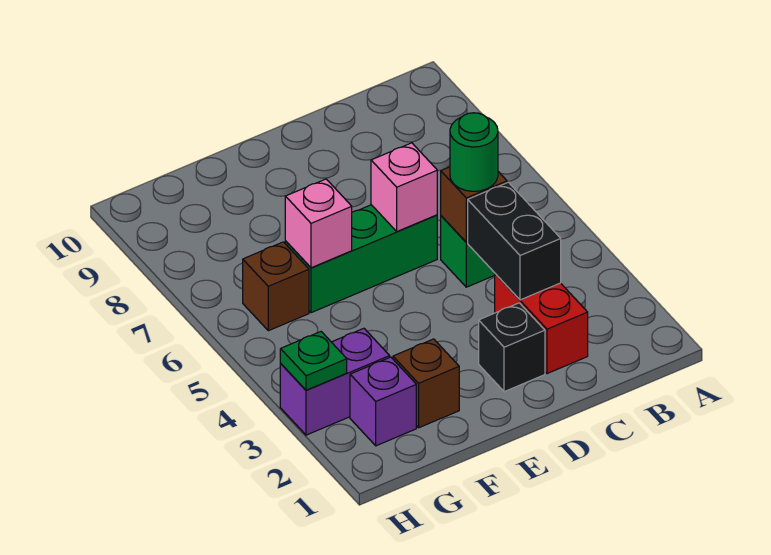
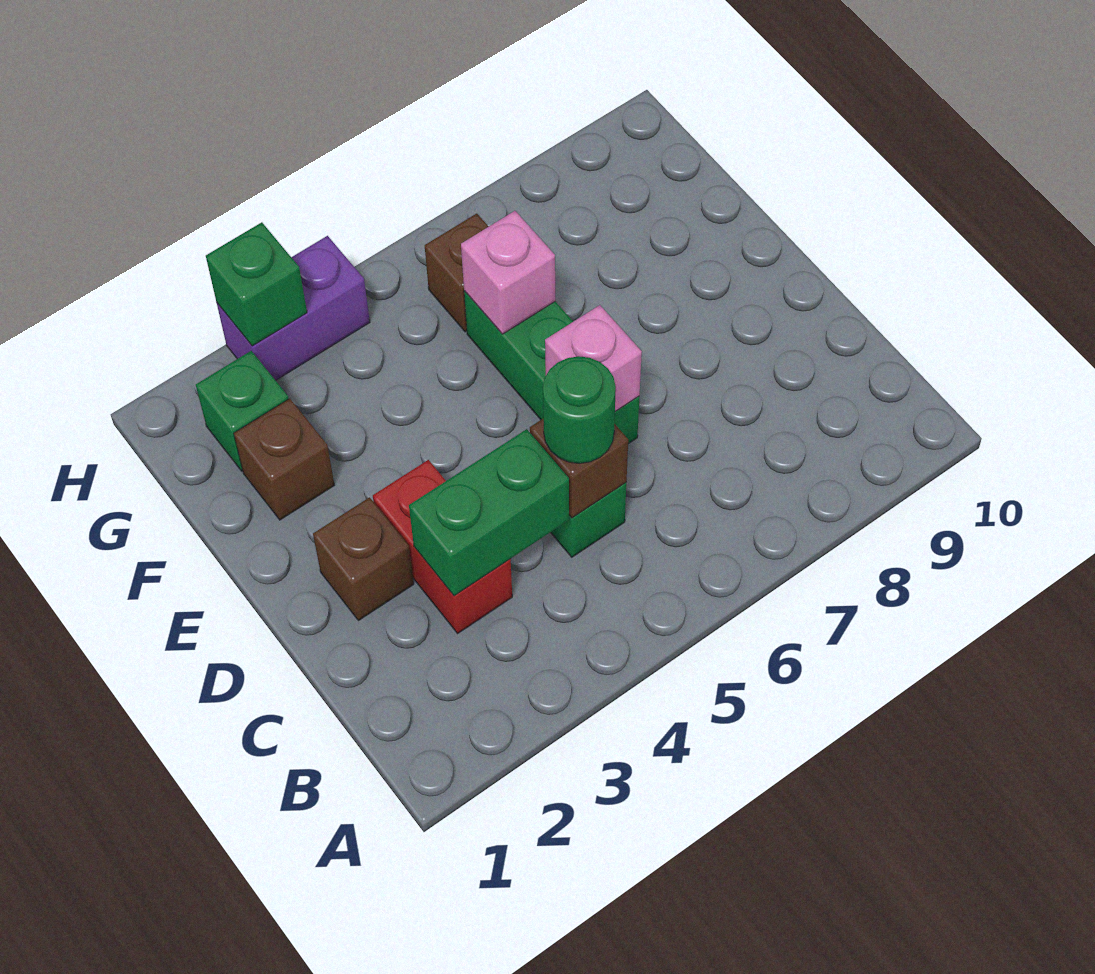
red 1x2 brick [495,274,588,374] -> red 1x2 brick turned to [373,460,512,633]
black 1x2 brick [468,182,561,300] -> green 1x2 brick [409,429,569,596]
black 1x1 brick [479,303,545,392] -> brown 1x1 brick [313,497,414,621]
purple 1x1 brick [350,357,416,446] -> green 1x1 brick [196,351,289,471]
purple 1x2 brick [280,328,390,435] -> purple 1x2 brick turned to [217,236,370,380]
green 1x1 plate [280,332,347,390] -> green 1x1 brick [206,222,307,346]

